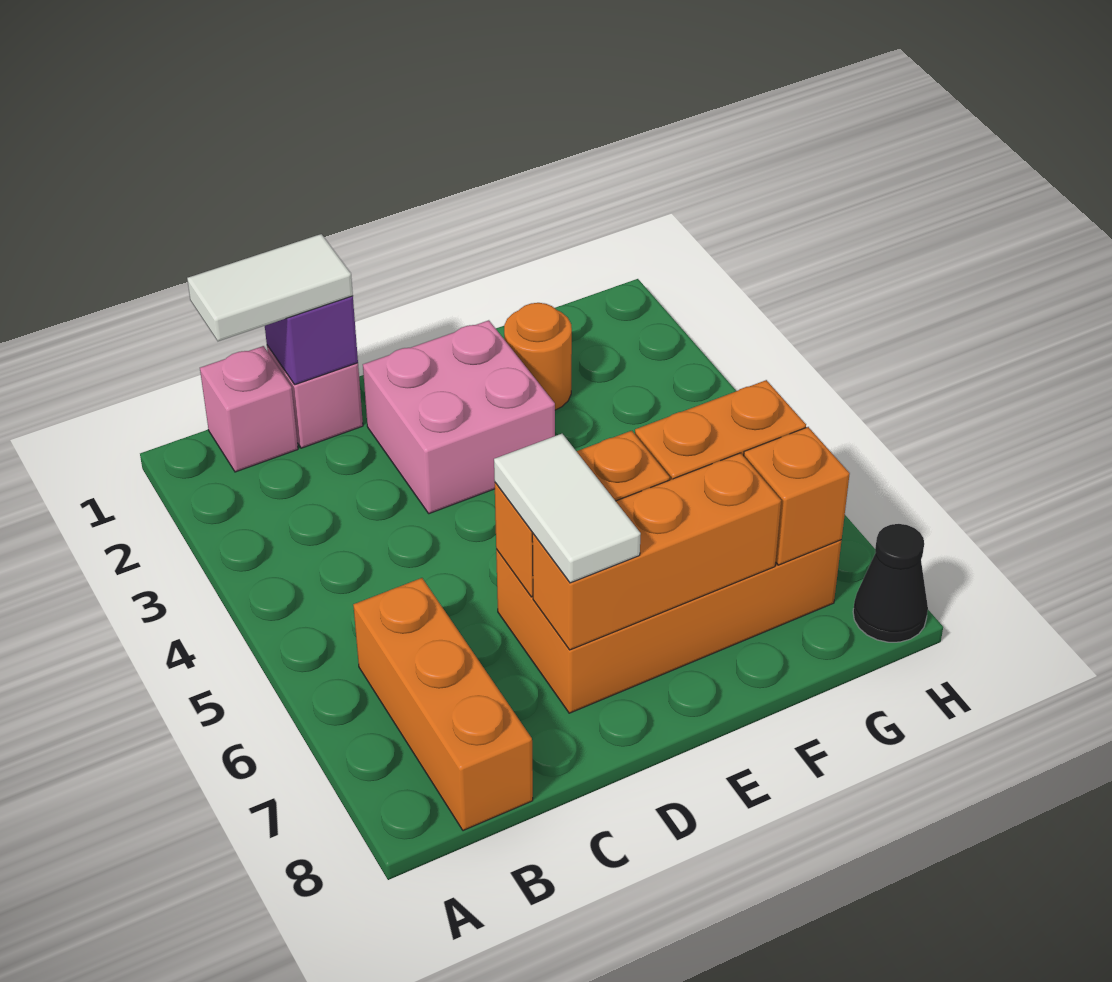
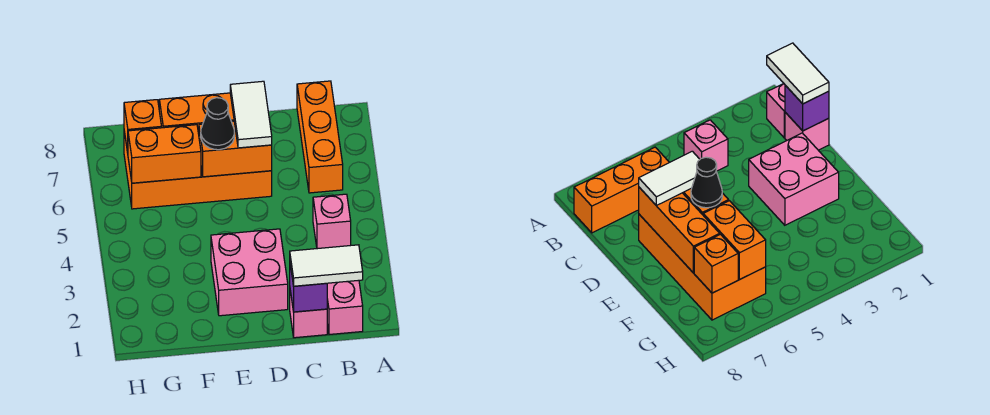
none -> pink 1x1 brick [313,194,351,249]
orange 1x1 round brick [504,303,572,410] -> none
black 1x1 cone [853,524,928,642] -> black 1x1 cone moved to [201,98,234,150]

